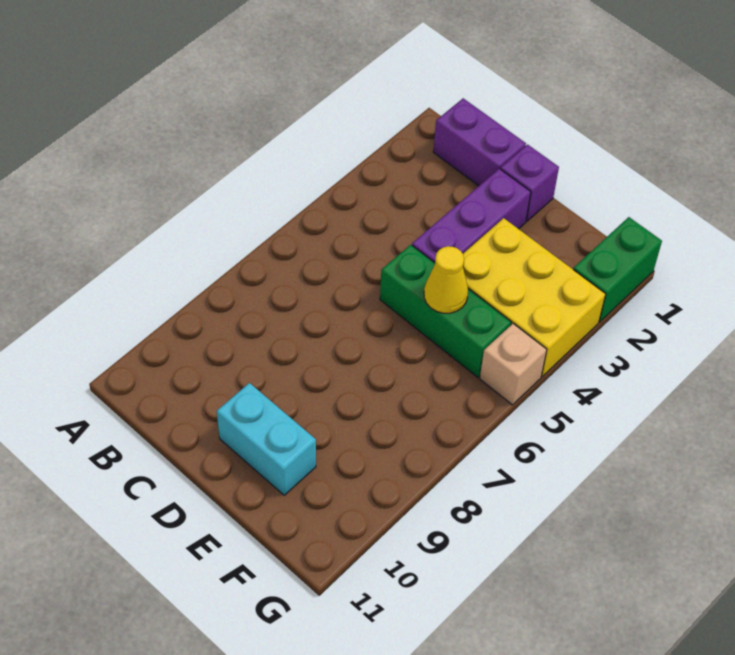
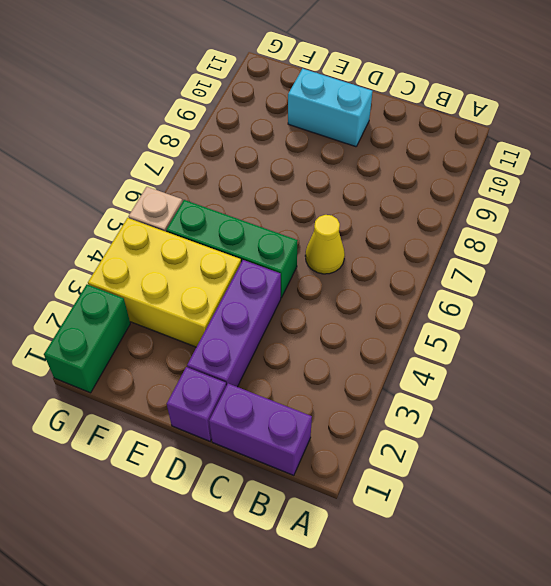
yellow 1x1 cone [424,246,468,313] -> yellow 1x1 cone moved to [305,215,345,274]

